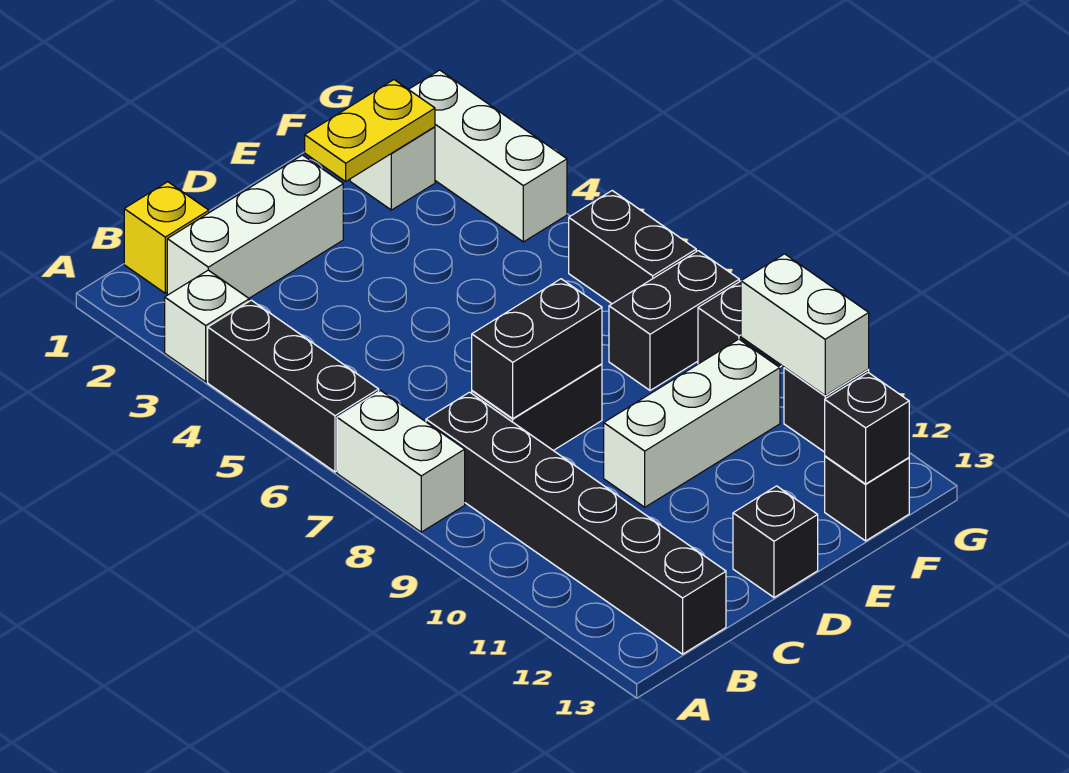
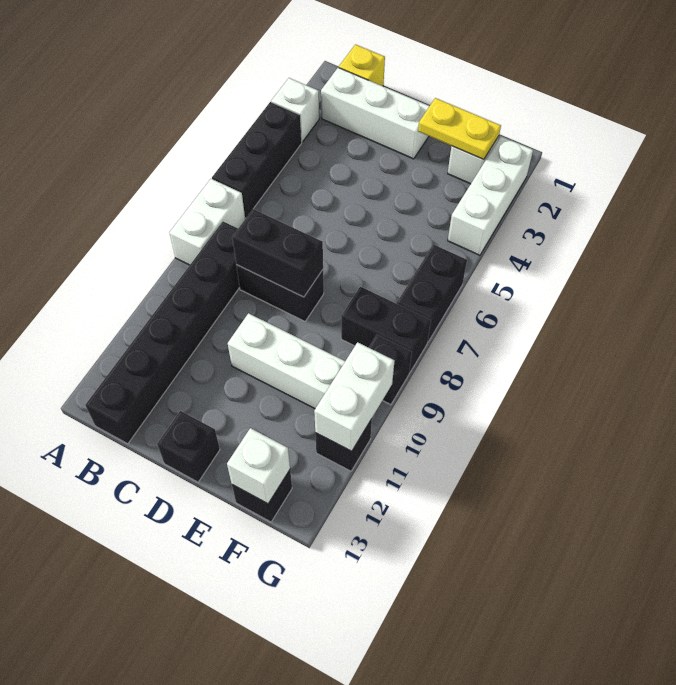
black 1x1 brick [825,372,909,484] -> white 1x1 brick [227,428,290,504]

